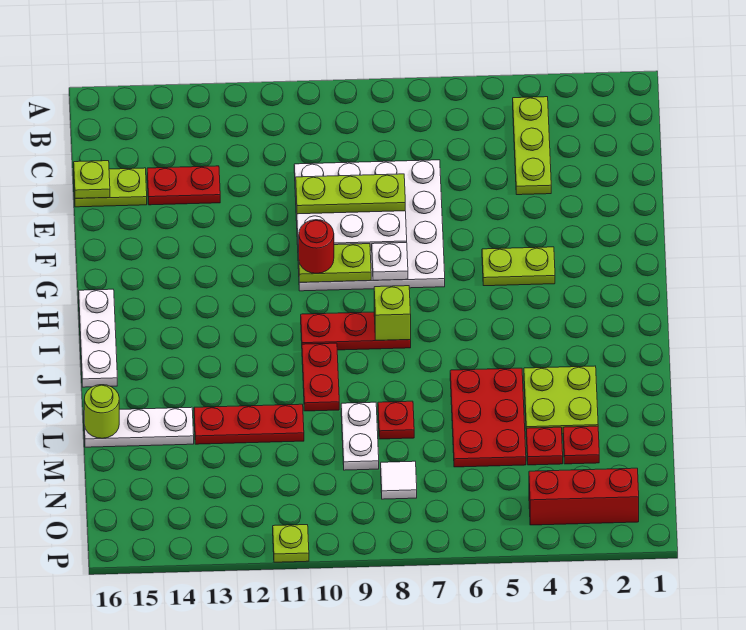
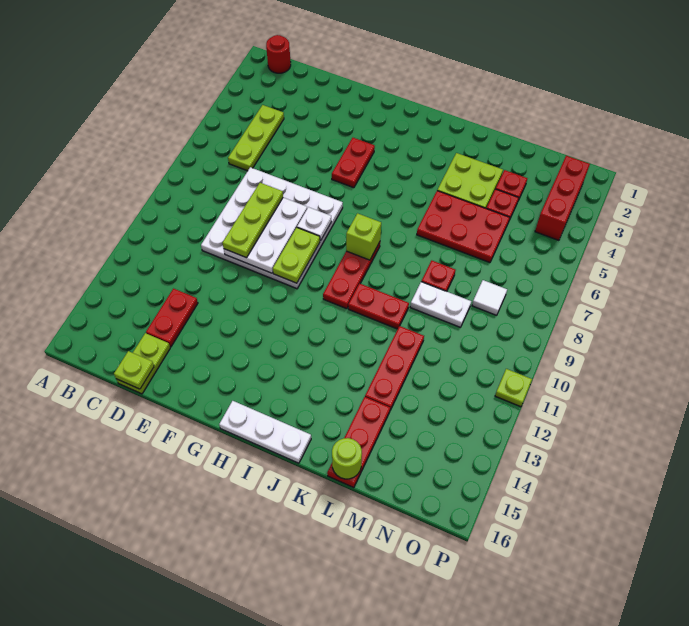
lime 1x3 plate [513,97,551,195] -> lime 1x3 plate turned to [228,105,284,171]
lime 1x2 plate [482,247,555,286] -> red 1x2 plate [332,138,375,188]
red 1x1 round brick [298,220,334,273] -> red 1x1 round brick moved to [266,35,291,73]
white 1x3 plate [84,407,194,447] -> red 1x3 plate [327,397,390,488]

